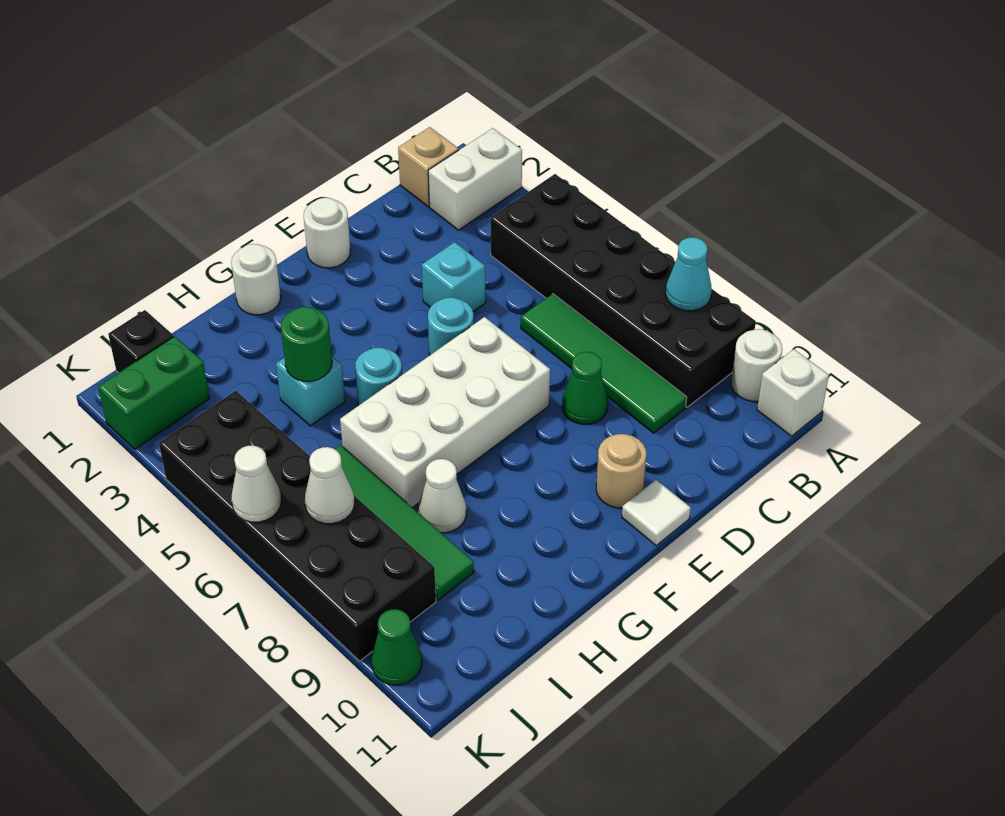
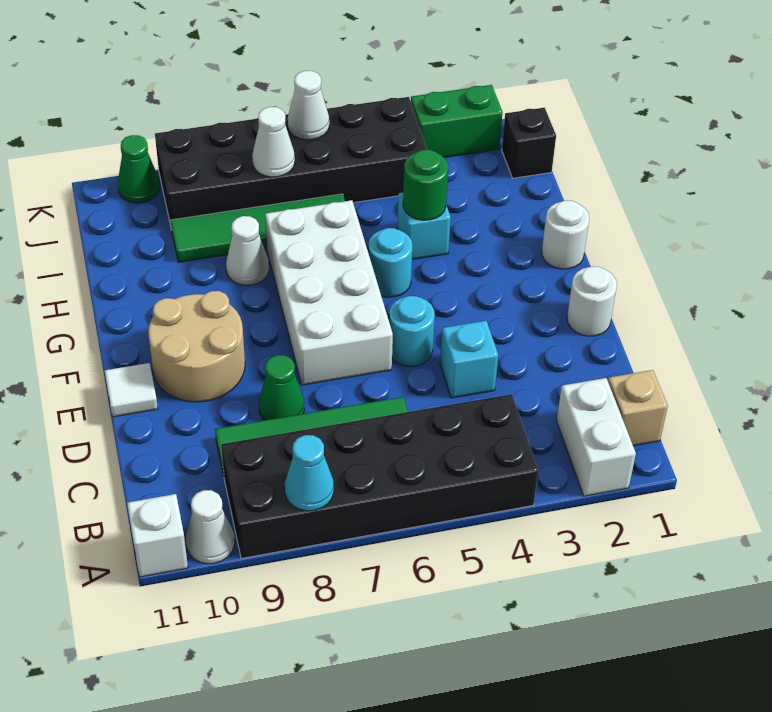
white 1x1 round brick [731,329,782,401] -> white 1x1 cone [186,490,235,564]
tan 1x1 round brick [596,434,646,508] -> tan 2x2 round brick [148,291,245,402]
green 1x2 brick [98,336,210,449] -> green 1x2 brick turned to [411,85,503,157]

